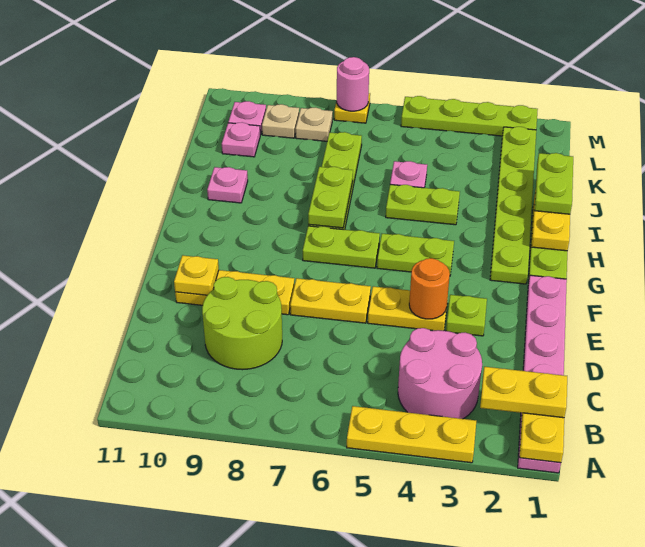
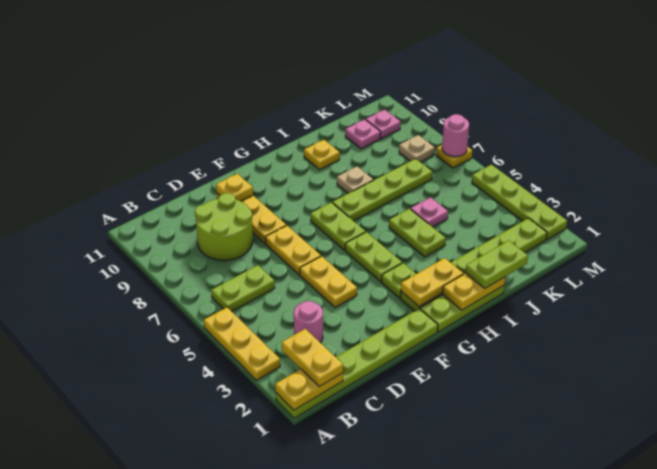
pink 1x6 plate [518,275,567,473] -> lime 1x6 plate [276,309,438,418]
pink 2x2 round brick [398,328,482,419] -> pink 1x1 round brick [294,301,323,343]
lime 1x1 plate [446,295,487,336] -> lime 1x1 plate moved to [382,263,416,298]
orange 1x1 round brick [409,258,450,319] -> none
none -> yellow 1x2 plate [401,258,463,307]
lime 1x2 plate [308,167,353,228] -> lime 1x2 plate moved to [211,265,275,311]
pink 1x1 plate [207,167,248,203] -> yellow 1x1 plate [304,140,340,170]
tan 1x1 plate [262,104,299,138] -> tan 1x1 plate moved to [337,166,373,194]

